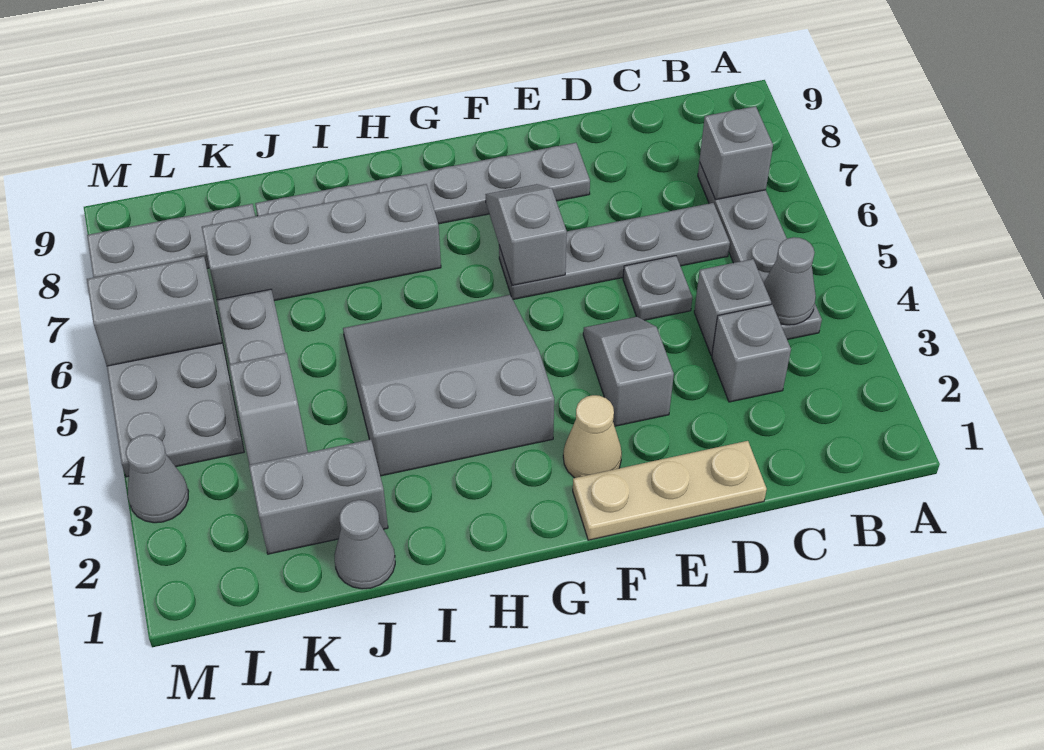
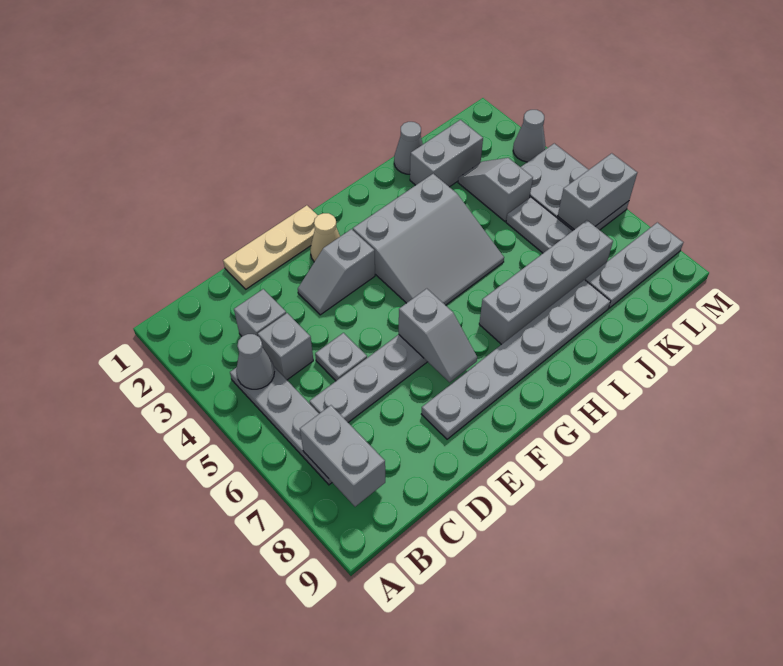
grey 1x1 brick [700,106,773,200] -> grey 1x2 brick [300,405,385,507]
grey 1x2 slope [583,317,674,426] -> grey 1x2 slope turned to [298,229,375,315]

